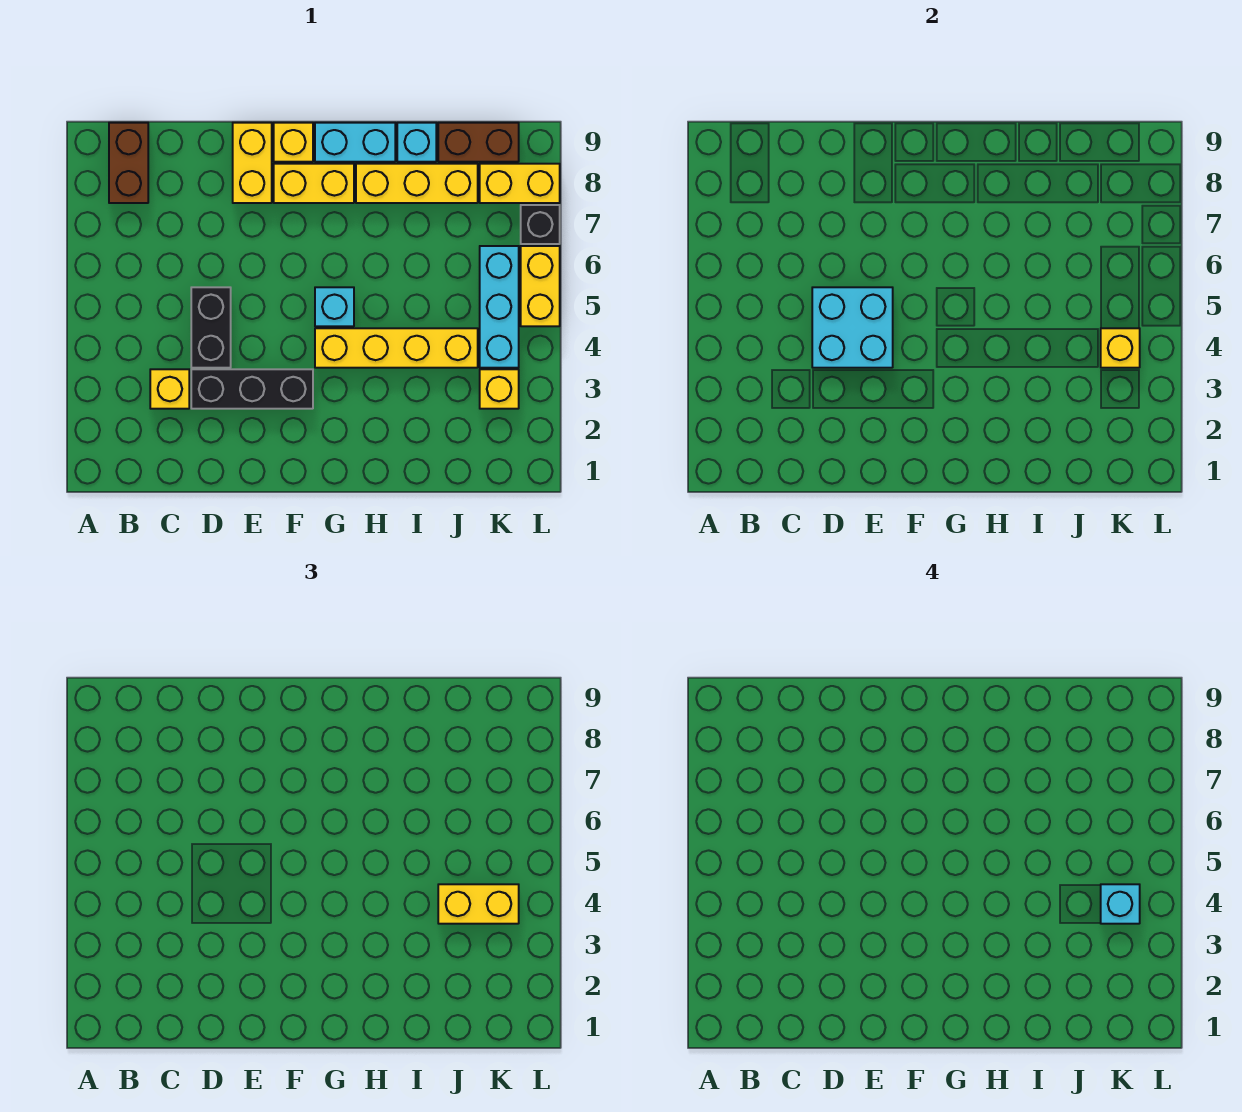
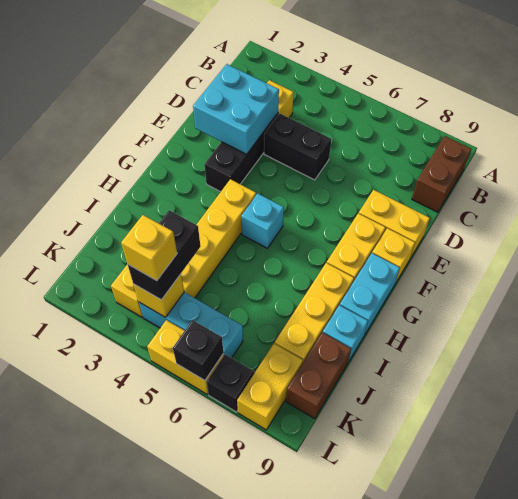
brown 1x2 brick [109,123,148,203] -> brown 1x2 brick turned to [412,136,471,212]
cyan 2x2 brick [812,287,893,368] -> cyan 2x2 brick moved to [193,64,279,154]
yellow 1x2 brick [438,884,519,924] -> black 1x2 brick [128,210,201,300]
cyan 1x1 brick [1101,884,1140,924] -> yellow 1x1 brick [121,215,177,281]
none -> black 1x1 brick [173,320,223,381]

